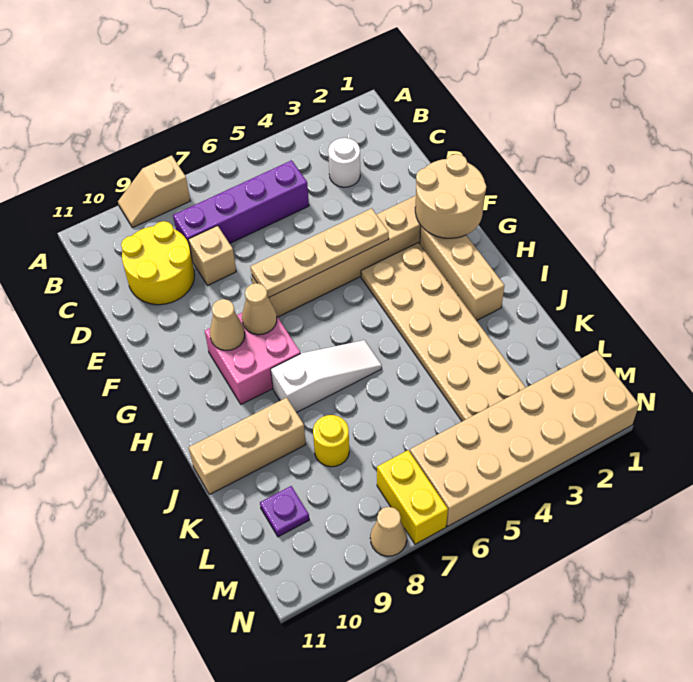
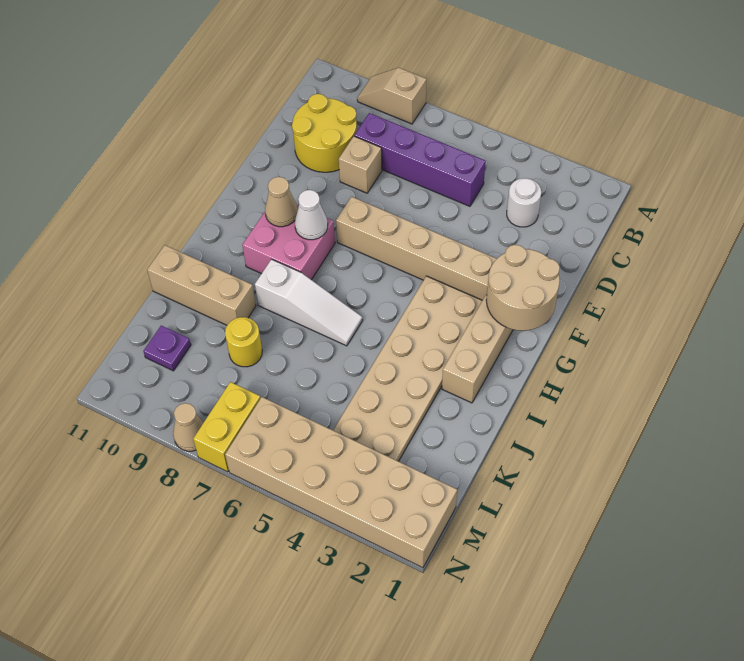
tan 1x4 plate [251,208,389,298] -> none
tan 1x1 cone [242,283,277,335] -> white 1x1 cone [295,190,328,240]

